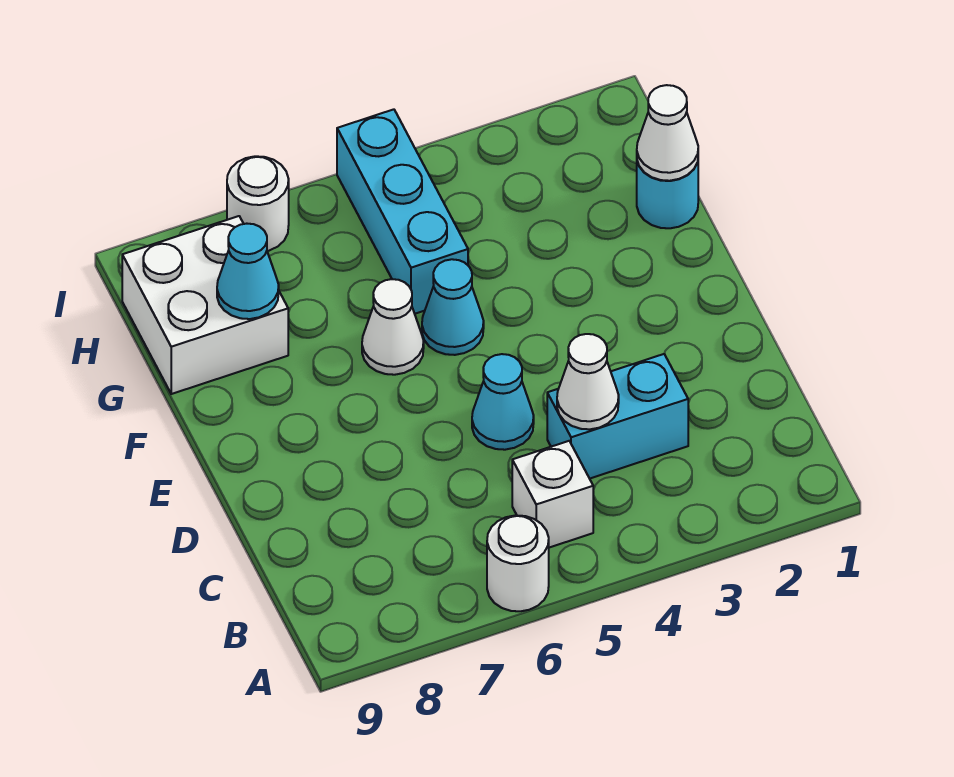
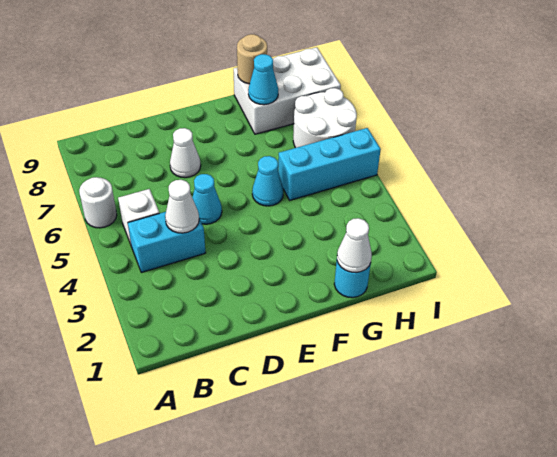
cyan 1x2 brick [547,354,688,479] -> cyan 1x2 brick turned to [128,212,206,272]
white 1x1 cone [362,279,424,375] -> white 1x1 cone moved to [170,128,201,178]
white 2x2 brick [122,216,288,394] -> white 2x3 brick [234,47,341,134]
none -> tan 1x1 round brick [237,34,267,84]
white 1x1 round brick [227,156,289,251] -> white 2x2 round brick [293,88,357,148]

